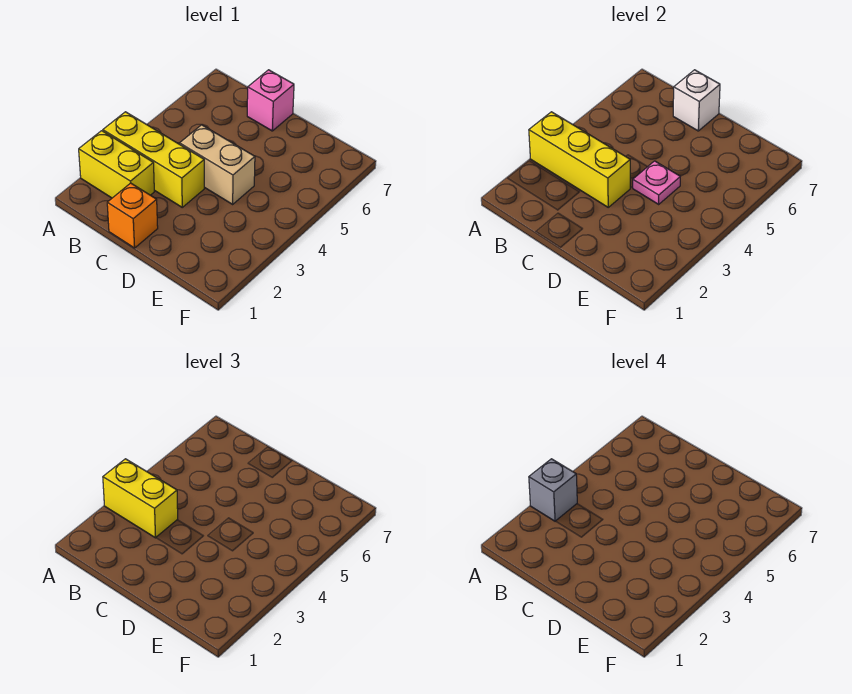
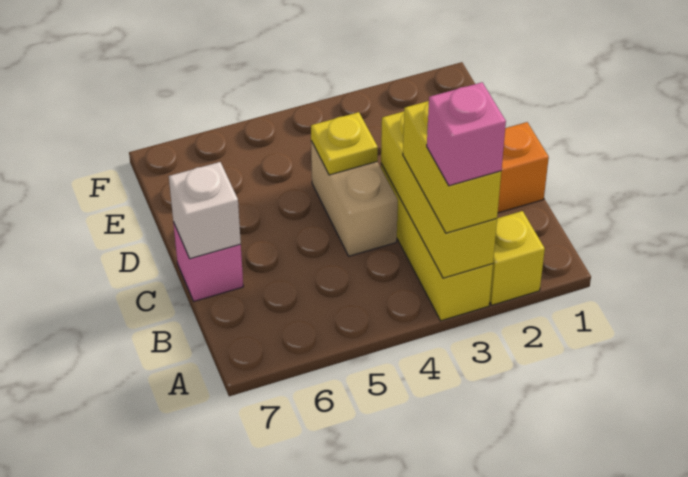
yellow 1x2 brick [79,131,154,198] -> yellow 1x1 brick [490,211,545,305]
grey 1x1 brick [529,459,577,521] -> pink 1x1 brick [427,82,506,186]
pink 1x1 plate [633,161,680,204] -> yellow 1x1 plate [311,112,378,175]

